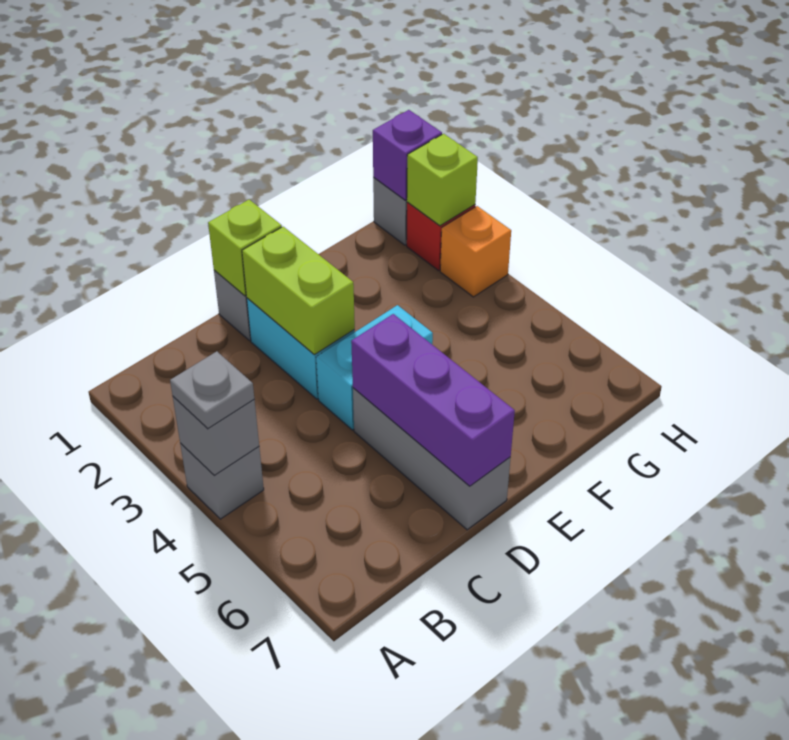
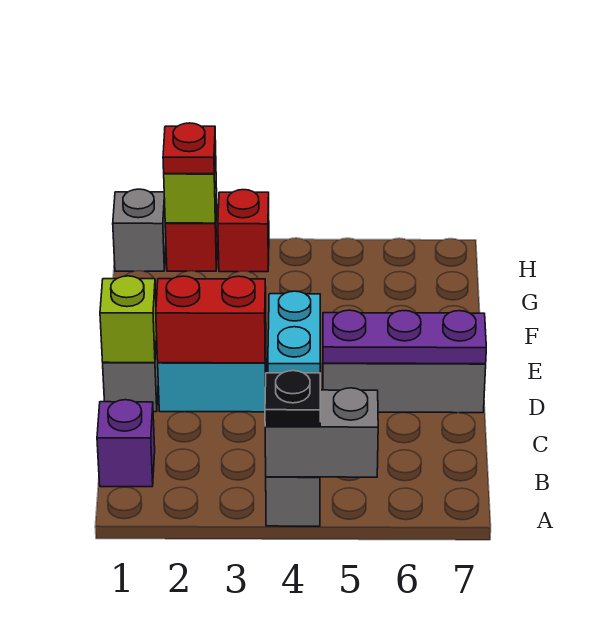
grey 1x1 brick [173,397,259,476] -> grey 1x2 brick [265,388,378,477]
grey 1x1 plate [170,351,254,429] -> black 1x1 plate [265,371,320,427]
lime 1x2 brick [242,227,355,355] -> red 1x2 brick [156,276,266,363]
purple 1x3 brick [351,314,515,486] -> purple 1x3 plate [323,310,486,364]
purple 1x1 brick [373,110,442,200] -> purple 1x1 brick moved to [97,400,155,487]
none -> red 1x1 plate [163,123,216,174]
orange 1x1 brick [440,206,511,297] -> red 1x1 brick [218,190,269,272]

